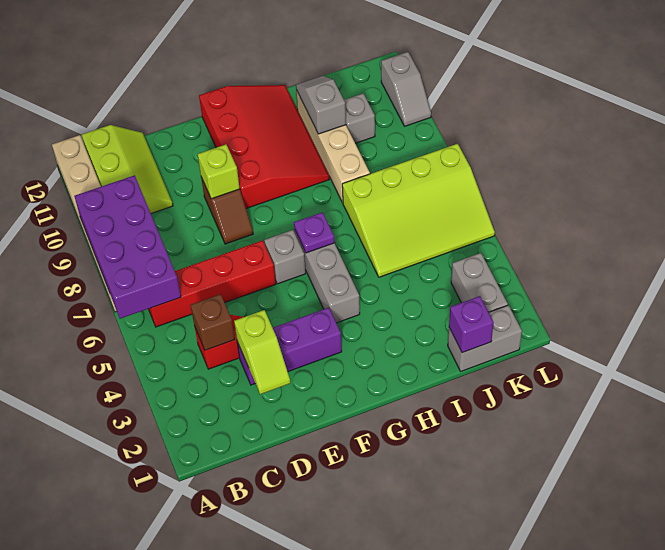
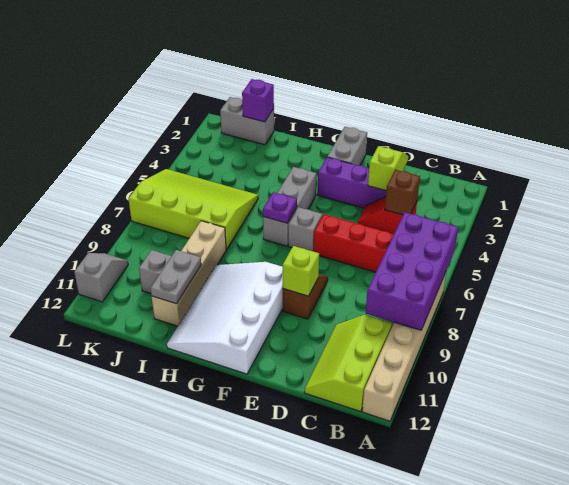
red 3x4 slope [199,85,329,209] -> white 3x4 slope [167,262,283,374]
grey 1x2 slope [296,76,346,134] -> grey 1x2 plate [151,250,201,304]
grey 1x2 brick [451,253,508,312] -> grey 1x2 brick moved to [328,127,367,165]

